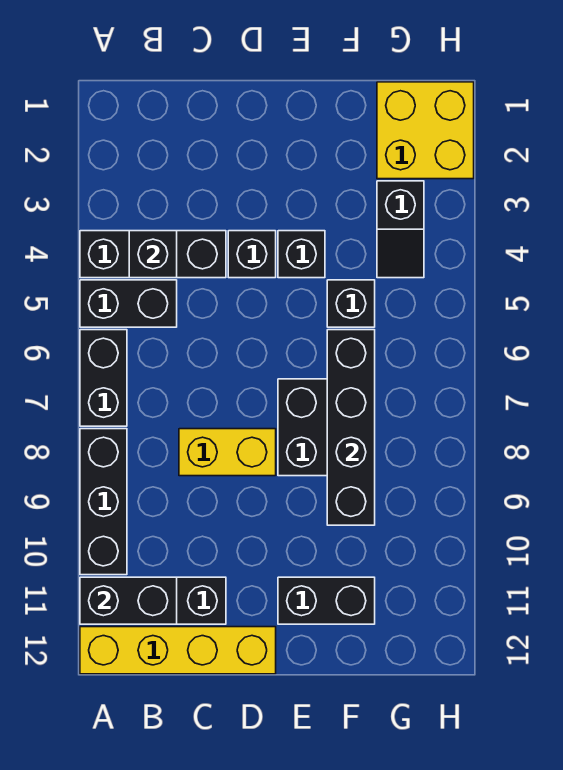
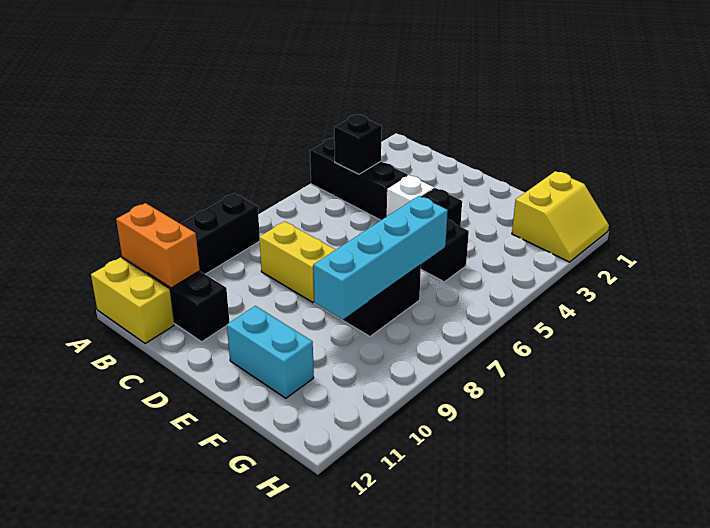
black 1x2 brick [80,280,177,327] -> none
black 1x2 brick [80,330,127,426] -> none
black 1x2 brick [80,577,177,624] -> orange 1x2 brick [116,203,200,288]
yellow 1x4 brick [80,627,276,674] -> yellow 1x2 brick [91,258,174,344]
black 1x1 brick [228,231,276,278] -> white 1x1 brick [386,175,434,216]
black 1x2 brick [278,577,375,624] -> cyan 1x2 brick [227,306,314,398]
black 1x4 brick [327,330,375,525] -> cyan 1x4 brick [313,196,448,319]
yellow 2x2 brick [377,82,474,179] -> yellow 2x2 slope [512,171,609,262]
black 1x2 slope [377,181,424,278] -> none

